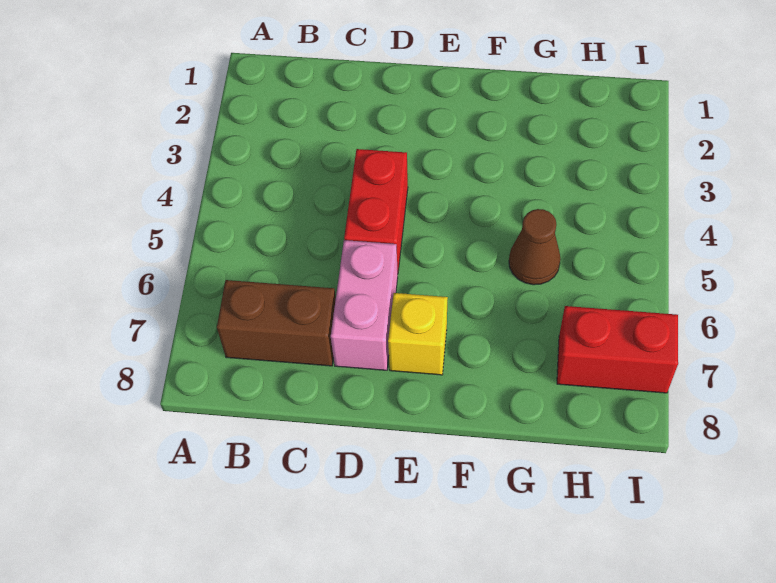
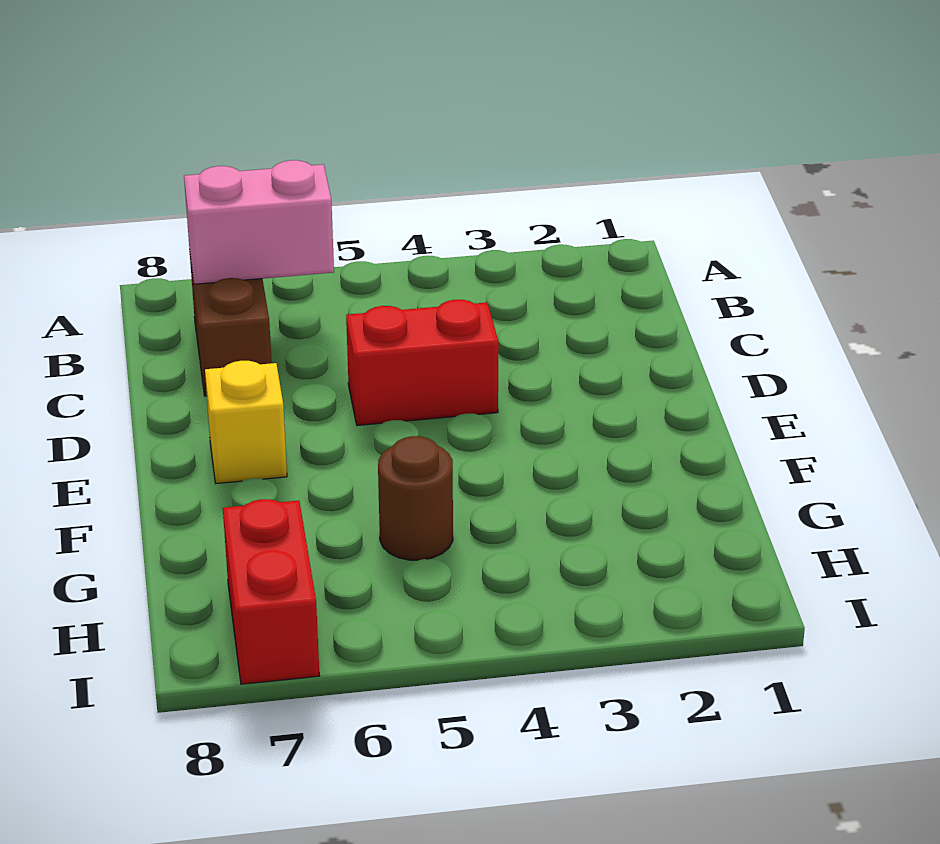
pink 1x2 brick [331,240,398,370] -> pink 1x2 brick moved to [184,160,334,284]
brown 1x1 cone [509,209,560,285] -> brown 1x1 round brick [378,436,453,560]

